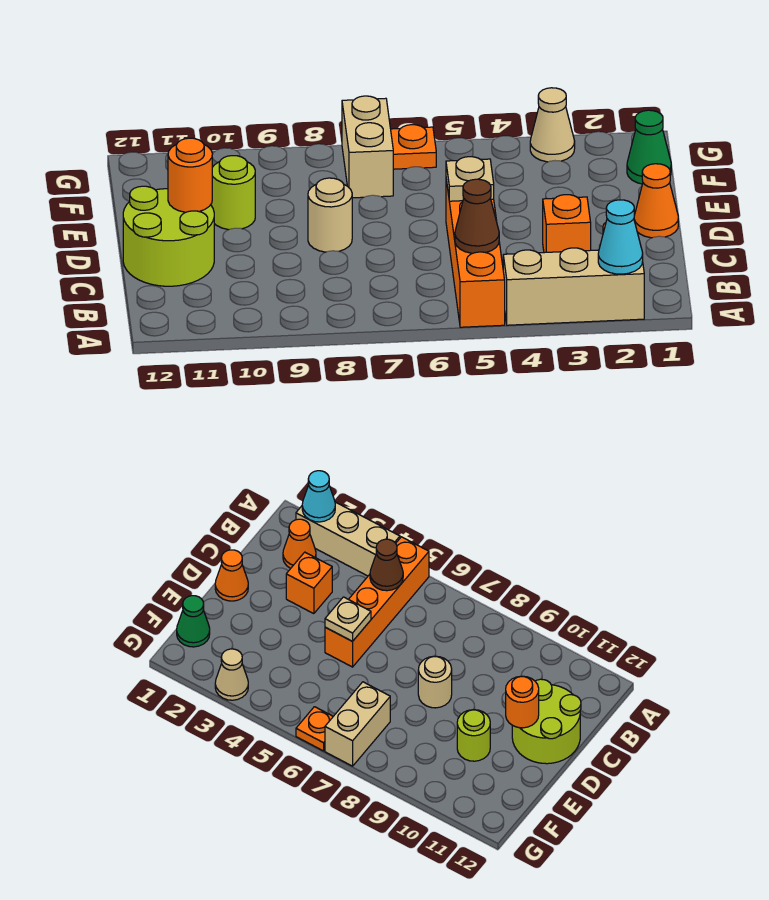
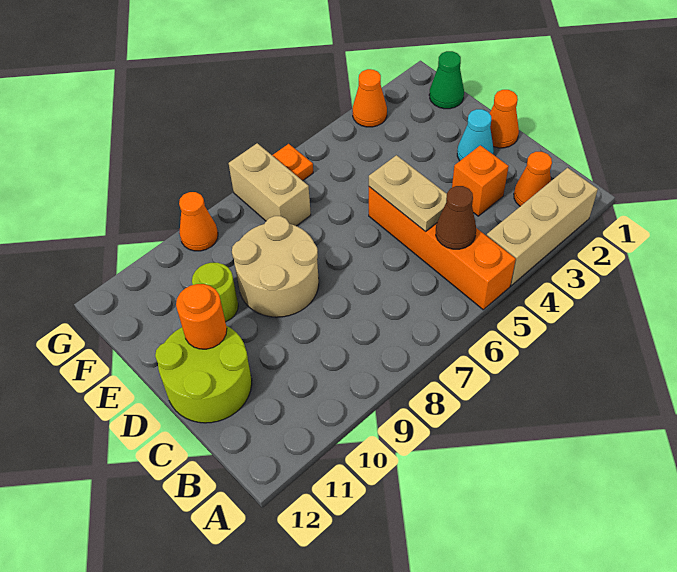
cyan 1x1 cone [598,200,643,274] -> cyan 1x1 cone moved to [457,109,494,161]
tan 1x1 plate [446,157,494,201] -> tan 1x2 plate [369,155,447,232]
tan 1x1 round brick [308,178,352,252] -> tan 2x2 round brick [232,216,319,317]
tan 1x1 cone [530,88,575,162] -> orange 1x1 cone [353,69,387,127]
none -> orange 1x1 cone [179,192,218,251]

